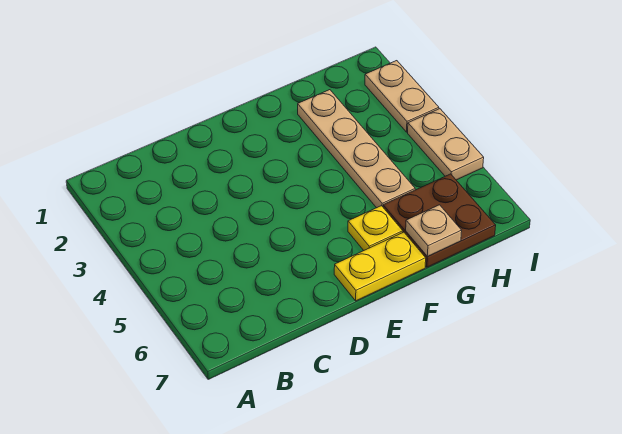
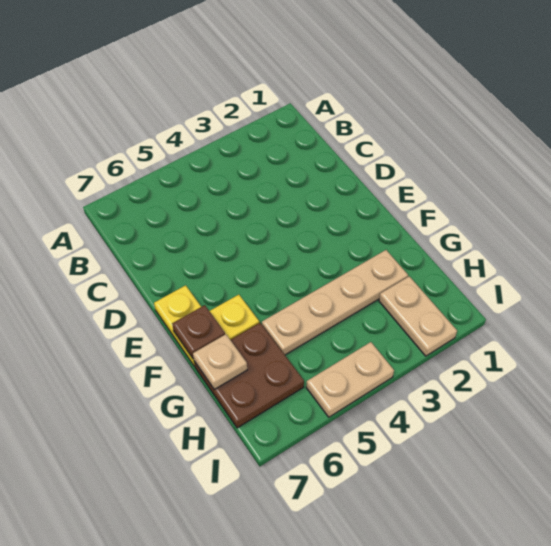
none -> brown 1x1 plate [172,305,225,359]
tan 1x2 plate [365,61,439,132] -> tan 1x2 plate turned to [379,276,457,356]

